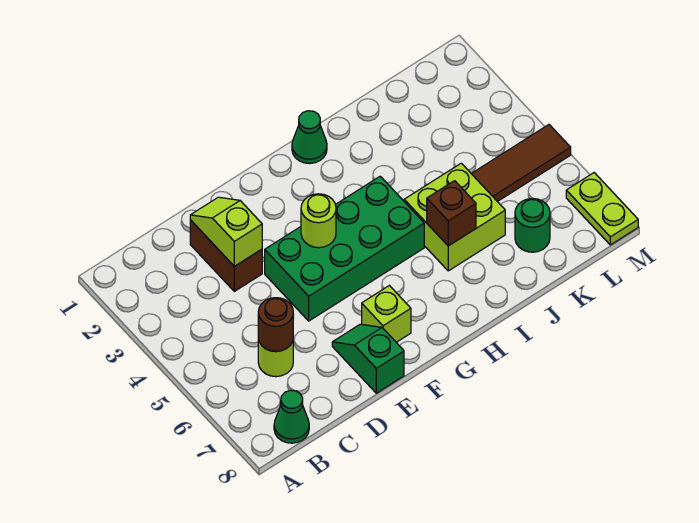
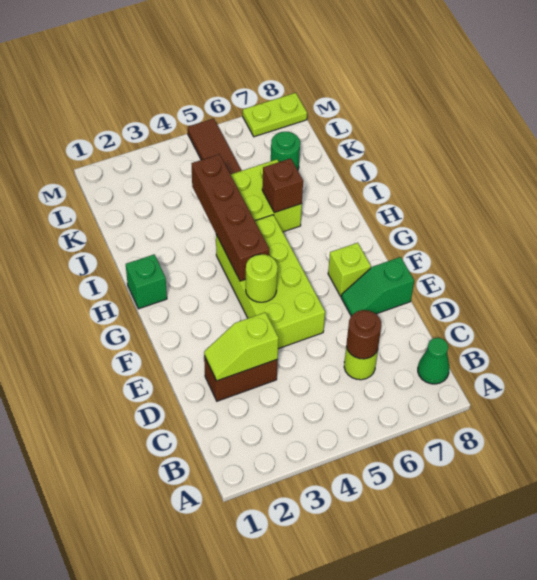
green 2x4 brick [265,176,424,321] -> lime 2x4 brick [216,215,325,349]
none -> brown 1x4 brick [191,154,269,281]
green 1x1 cone [292,111,327,164] -> green 1x1 brick [126,255,167,309]

